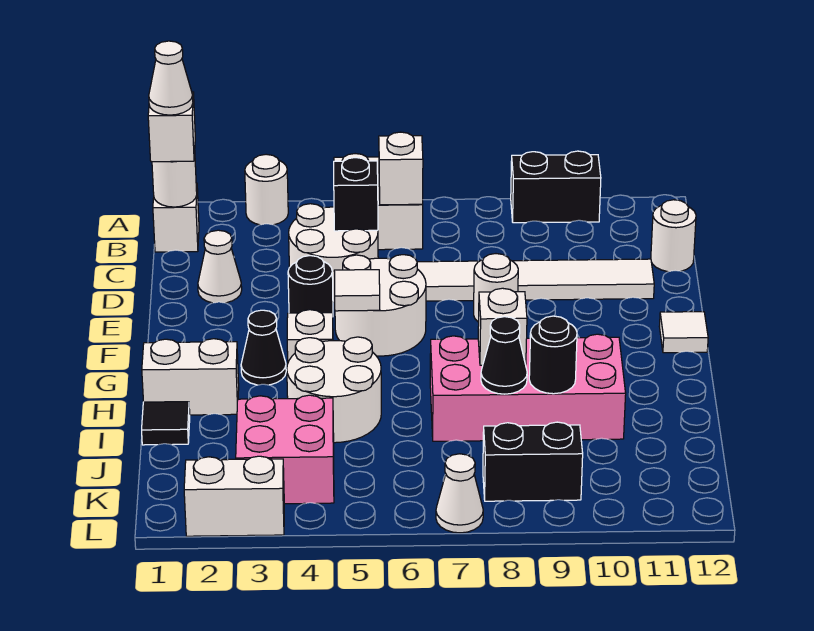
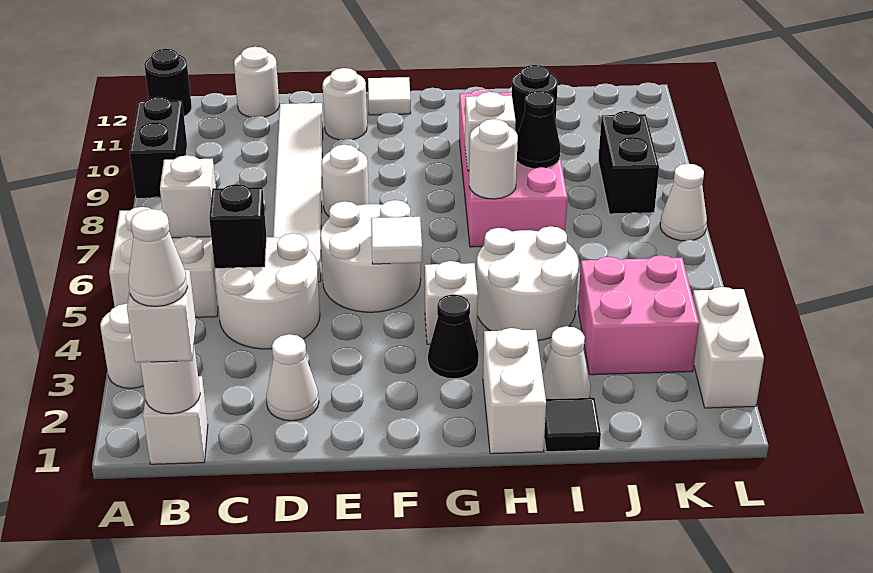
black 1x1 round brick [288,256,333,313] -> black 1x1 round brick moved to [144,49,192,116]
none -> white 1x1 round brick [323,68,367,140]
none -> white 1x1 round brick [469,119,518,199]
none -> white 1x1 cone [542,326,591,399]

